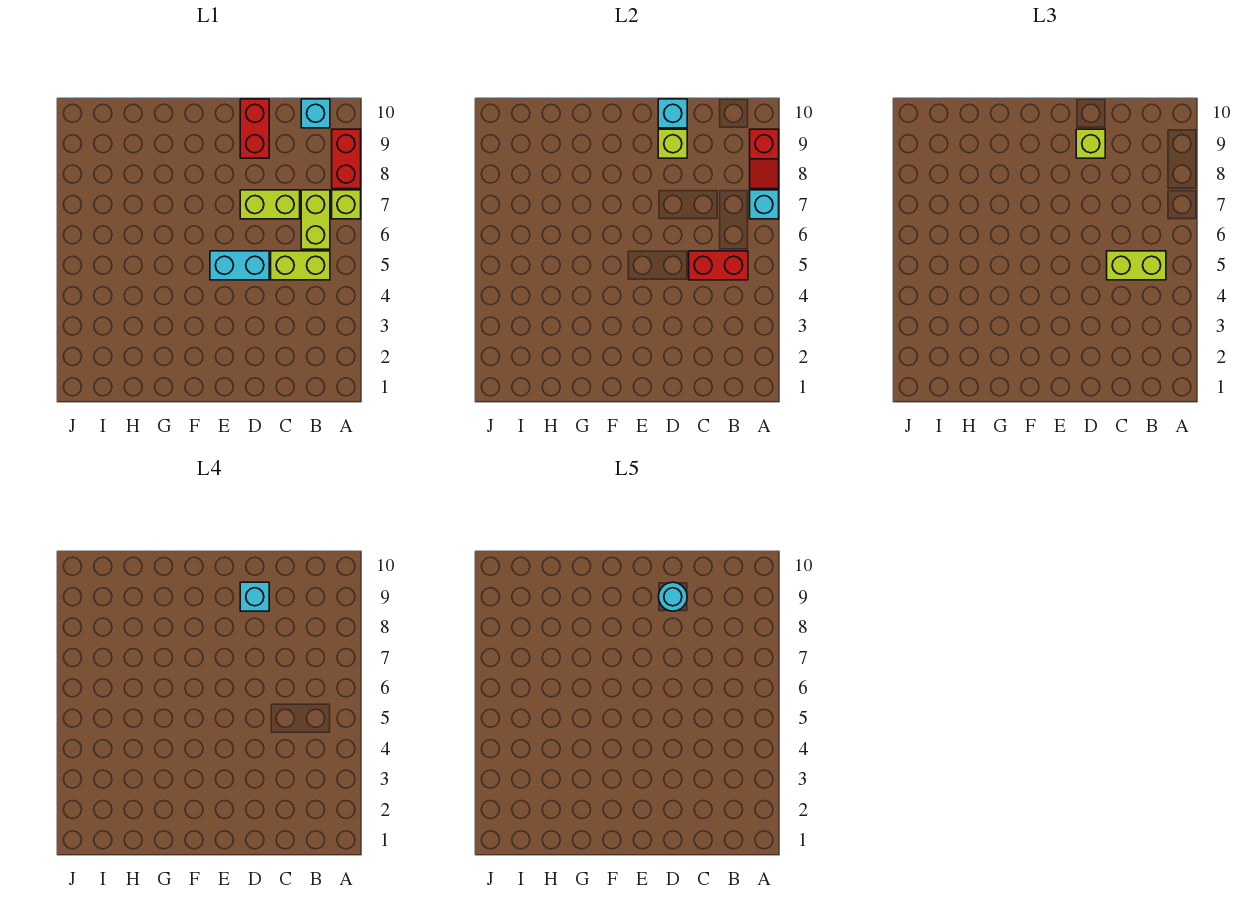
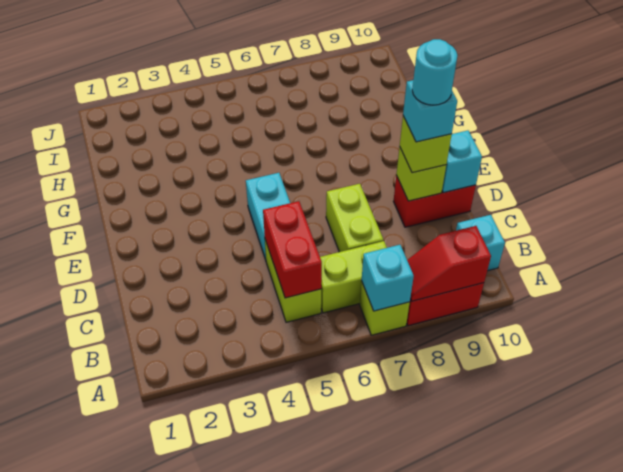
lime 1x2 brick [1107,251,1166,280] -> none

